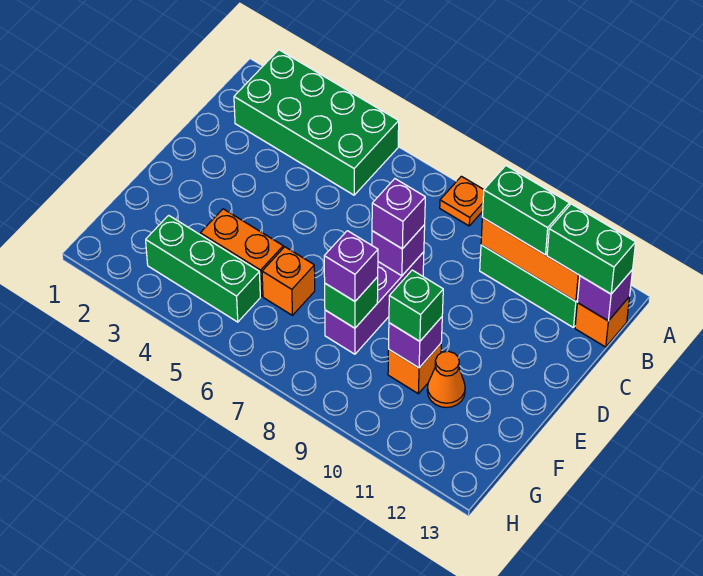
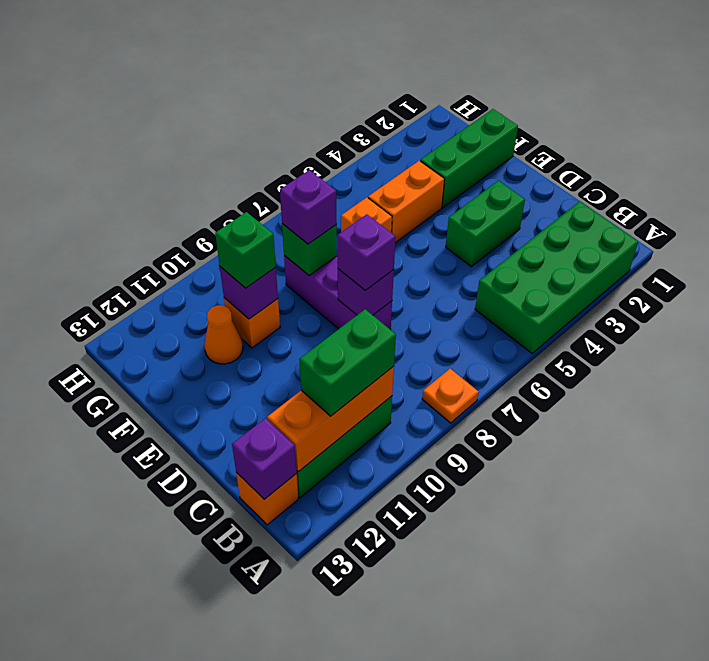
green 1x2 brick [547,204,636,294] -> green 1x2 brick moved to [446,181,525,267]
green 1x3 brick [146,215,260,322] -> green 1x3 brick moved to [420,109,518,208]

